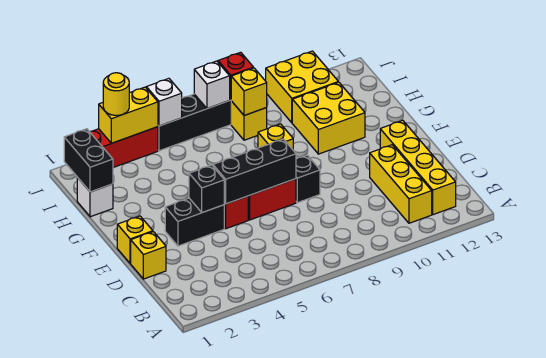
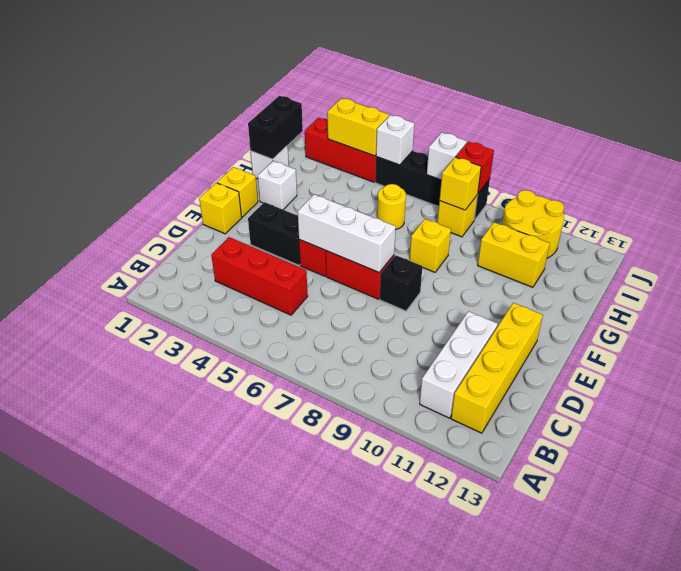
yellow 1x3 brick [370,145,432,223] -> white 1x3 brick [420,311,498,418]
none -> red 1x3 brick [211,237,308,315]
yellow 1x1 brick [131,232,166,279] -> yellow 1x1 brick moved to [217,167,258,217]
black 1x1 brick [189,165,224,213] -> none
black 1x3 brick [213,139,296,204] -> white 1x3 brick [298,194,396,272]
none -> white 1x1 brick [258,161,297,210]
yellow 2x2 brick [292,82,365,154] -> yellow 1x2 brick [478,222,550,287]
yellow 2x2 brick [266,51,338,123] -> yellow 2x2 round brick [502,190,564,258]
yellow 1x1 round brick [103,73,129,115] -> yellow 1x1 round brick moved to [377,184,406,229]

